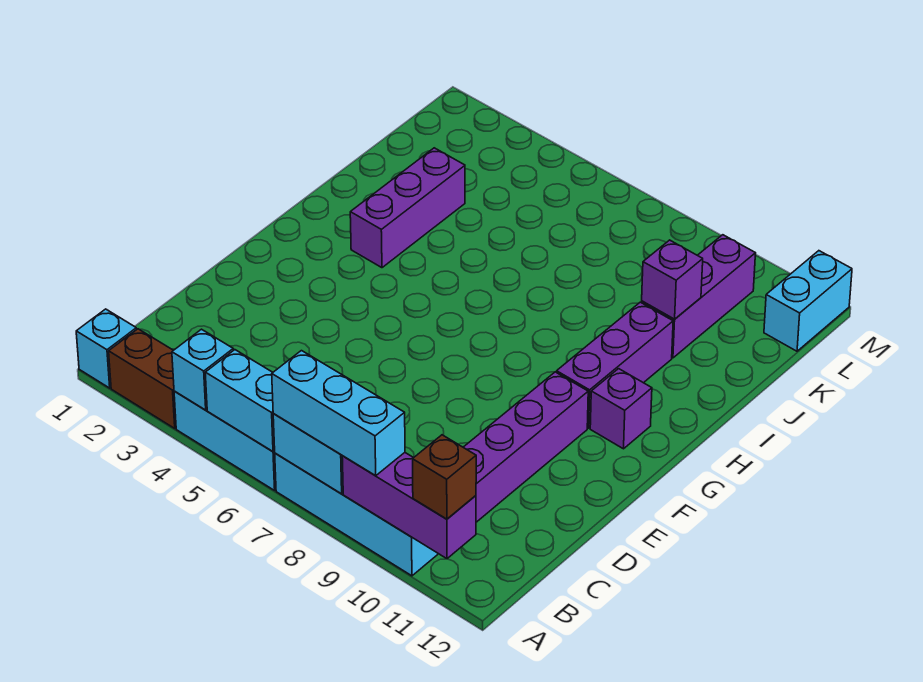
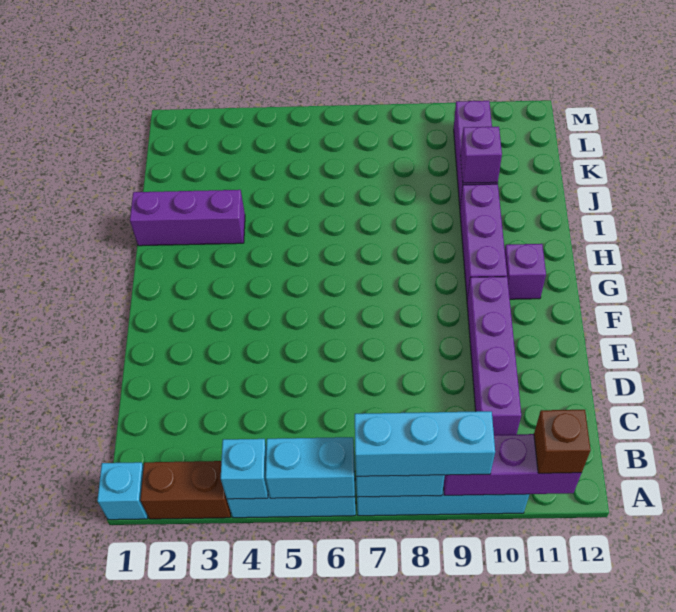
purple 1x3 brick [350,148,465,268] -> purple 1x3 brick turned to [130,190,245,246]
cyan 1x2 brick [764,251,852,351] -> none

